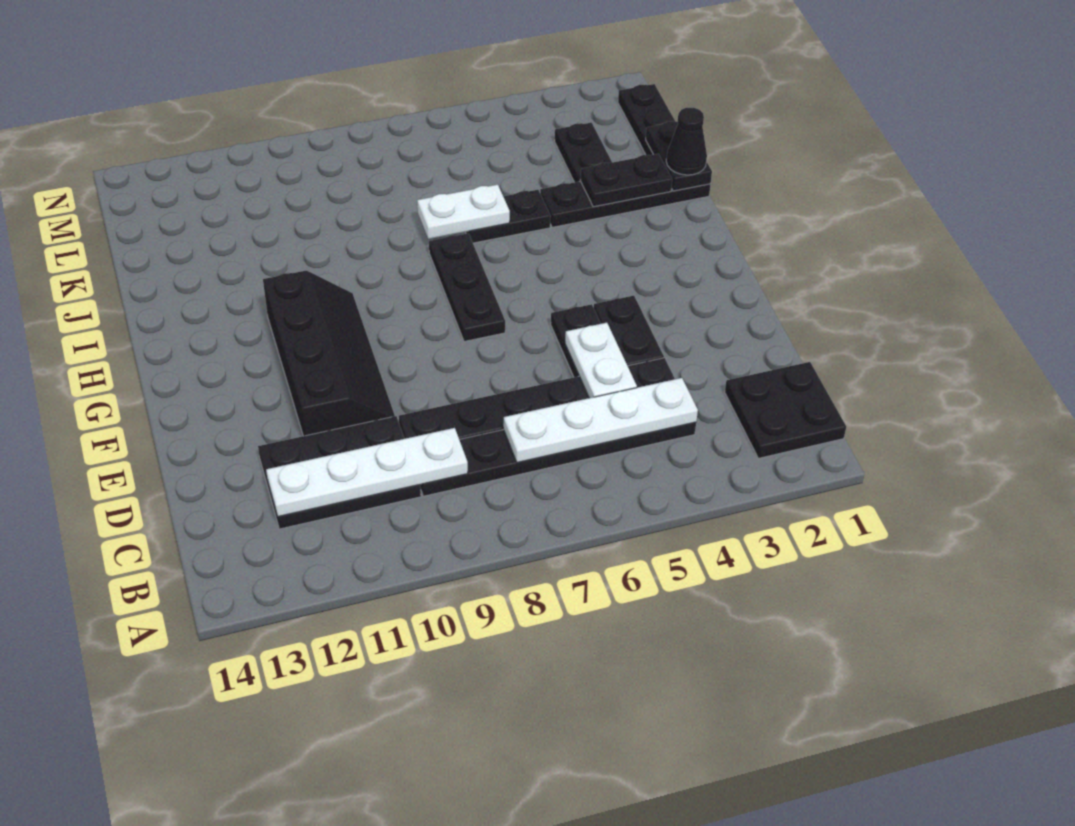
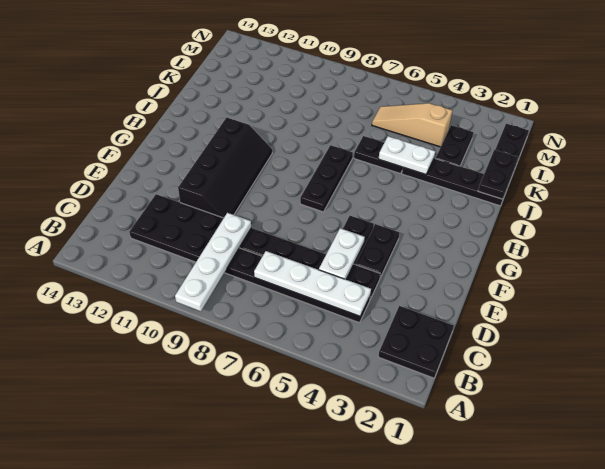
white 1x4 plate [266,428,468,517] -> white 1x4 plate turned to [175,213,251,311]
black 1x1 cone [666,108,707,175] -> none
black 1x2 plate [580,154,672,207] -> none
white 1x2 plate [417,185,510,239] -> white 1x2 plate moved to [379,136,435,175]
none -> tan 1x3 slope [372,103,453,147]

